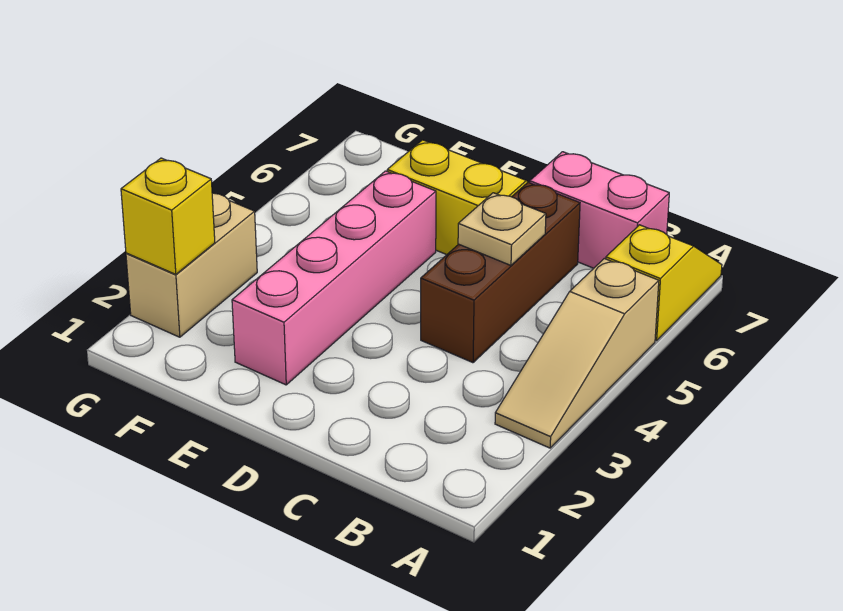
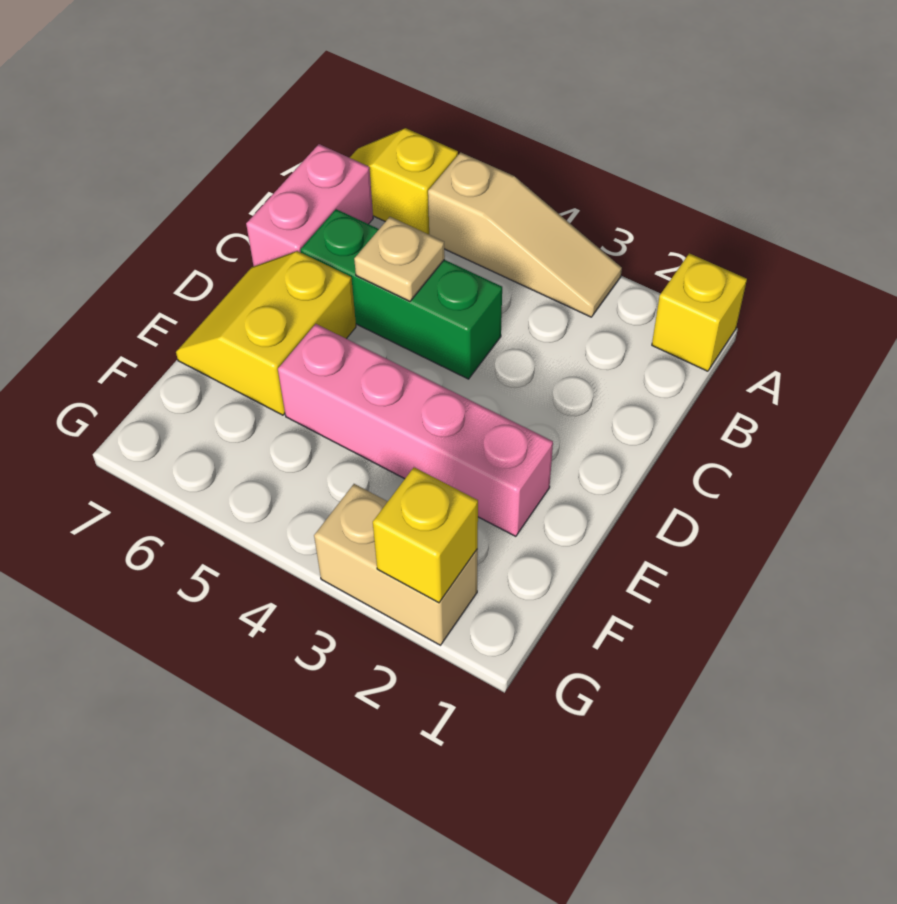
none -> yellow 1x1 brick [652,253,747,371]
brown 1x3 brick [421,182,580,363] -> green 1x3 brick [300,209,502,379]

